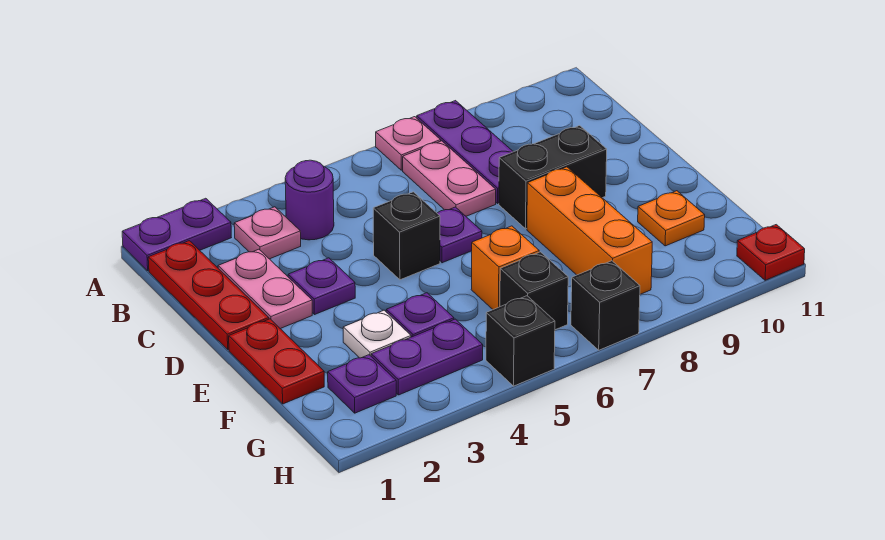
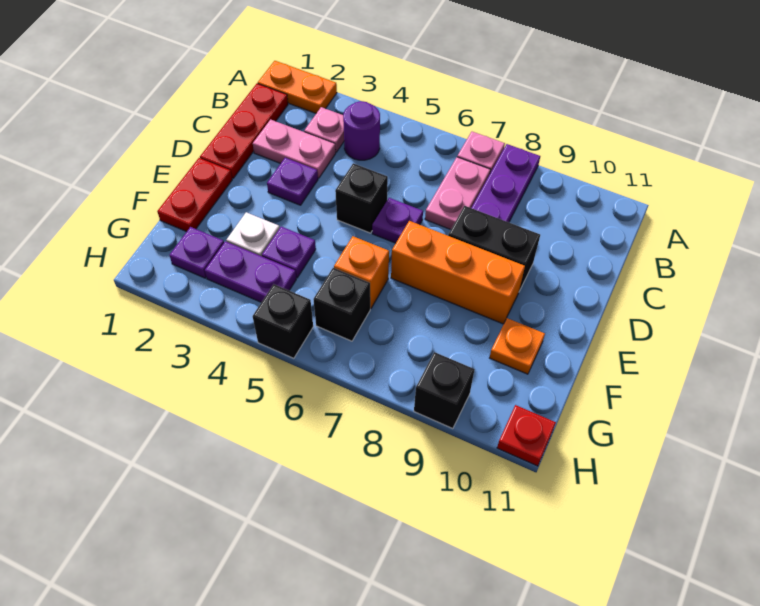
purple 1x2 plate [122,198,231,271] -> orange 1x2 plate [258,61,337,113]
pink 1x2 plate [218,249,312,329] -> pink 1x2 plate turned to [253,120,336,178]
orange 1x3 brick [527,167,652,294] -> orange 1x3 brick turned to [391,221,525,324]
black 1x1 brick [571,261,640,350] -> black 1x1 brick moved to [414,352,475,429]

